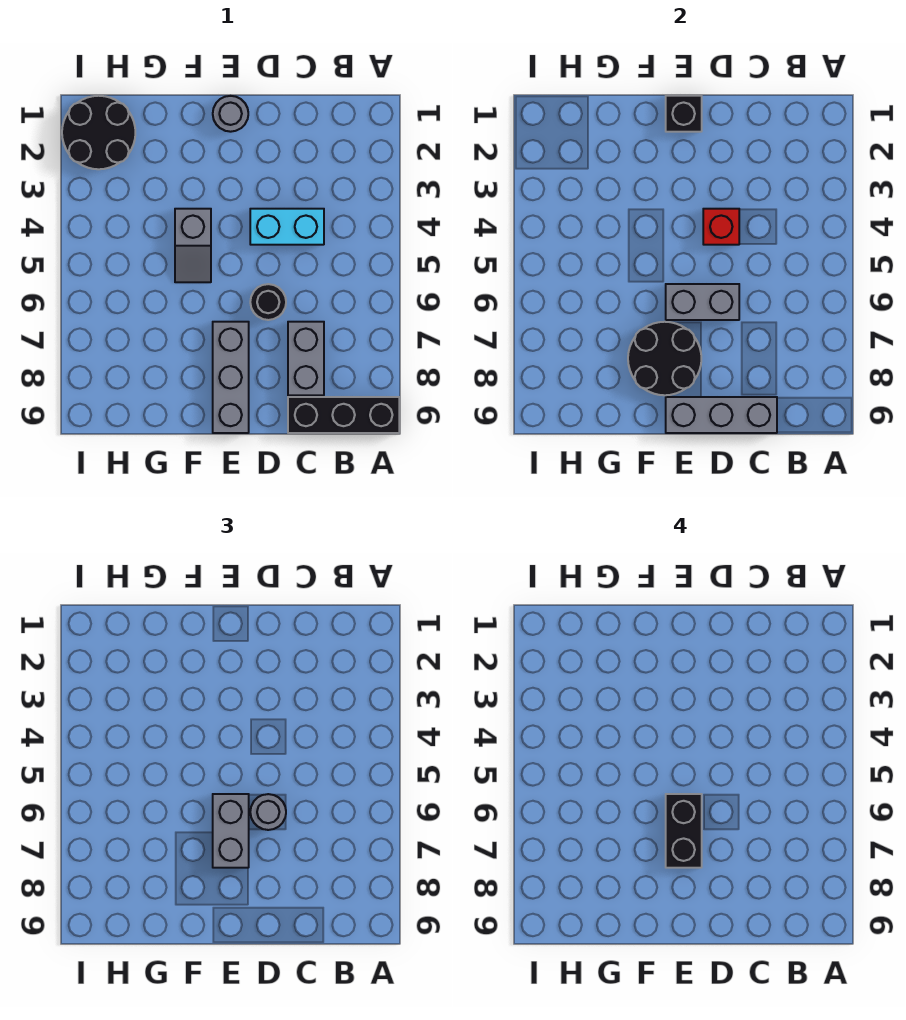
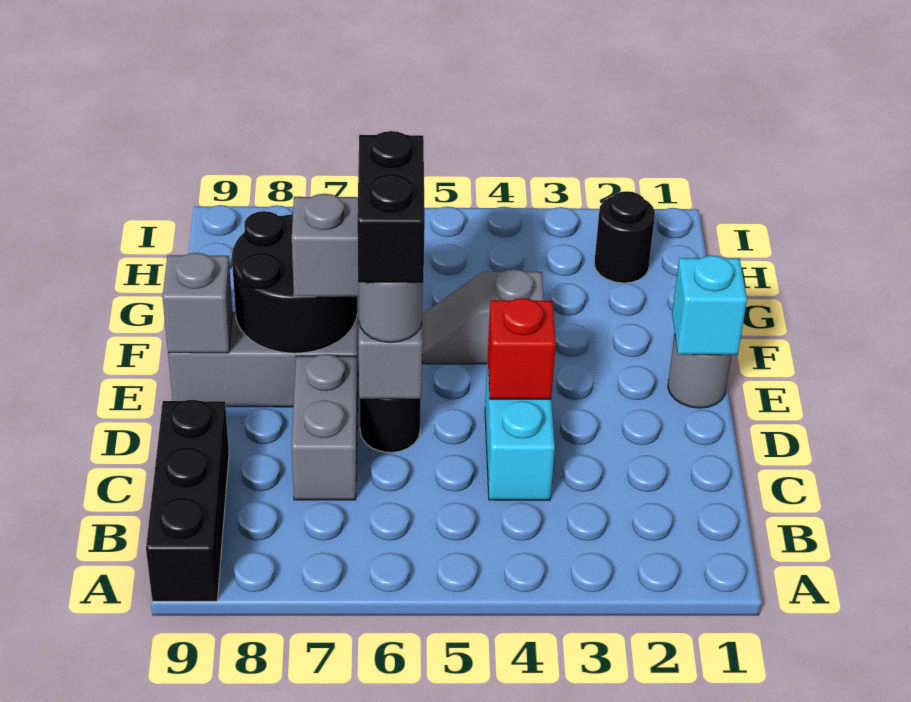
grey 1x2 brick [288,322,324,395] -> grey 1x2 brick turned to [292,354,358,500]
grey 1x3 brick [666,397,777,433] -> grey 1x1 brick [163,253,232,353]
black 1x1 brick [666,96,702,132] -> cyan 1x1 brick [672,256,747,355]
black 1x2 brick [666,794,702,868] -> black 1x2 brick turned to [357,131,425,283]
black 2x2 round brick [62,96,135,169] -> black 1x1 round brick [594,191,655,283]

